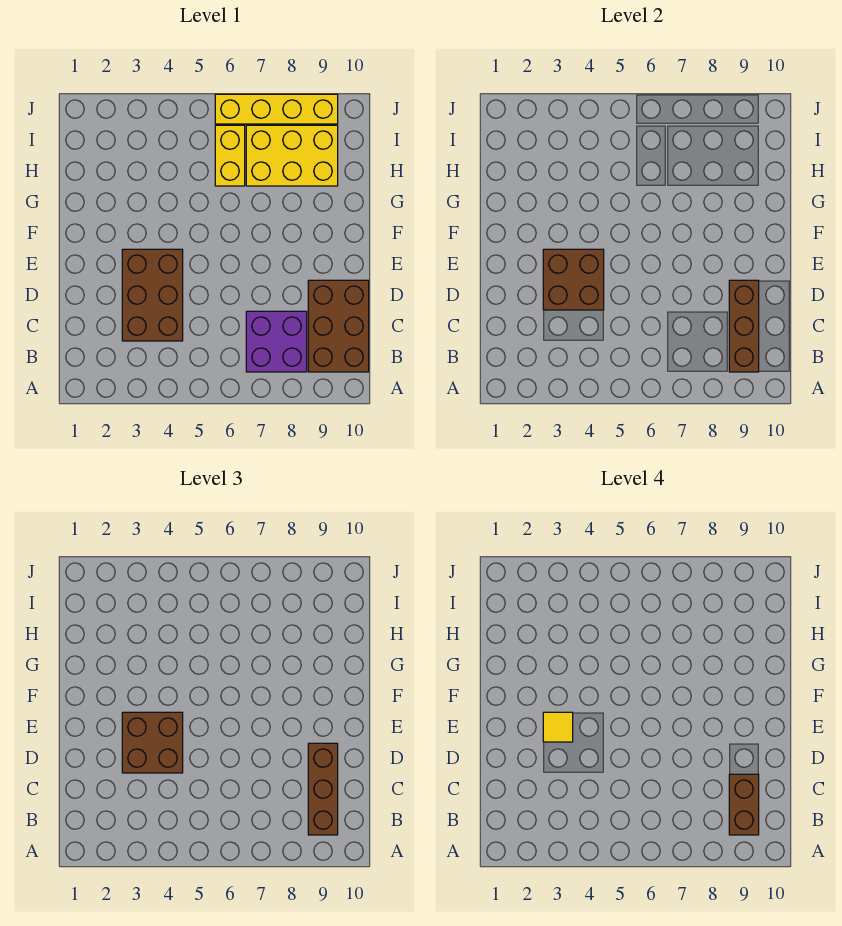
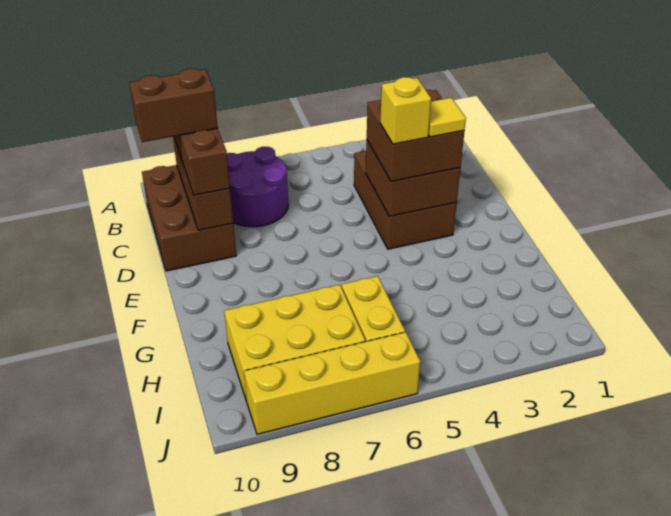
purple 2x2 brick [246,311,307,372] -> purple 2x2 round brick [227,147,288,227]
brown 1x2 brick [729,774,759,835] -> brown 1x2 brick turned to [129,69,218,142]
none -> yellow 1x1 brick [380,77,431,144]

